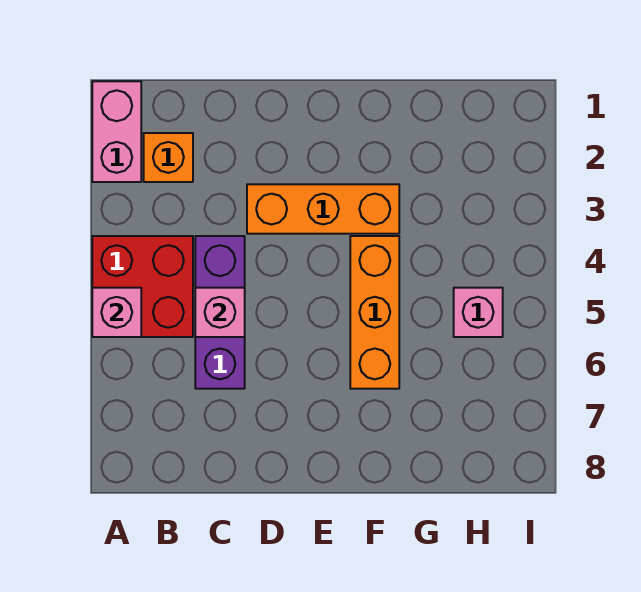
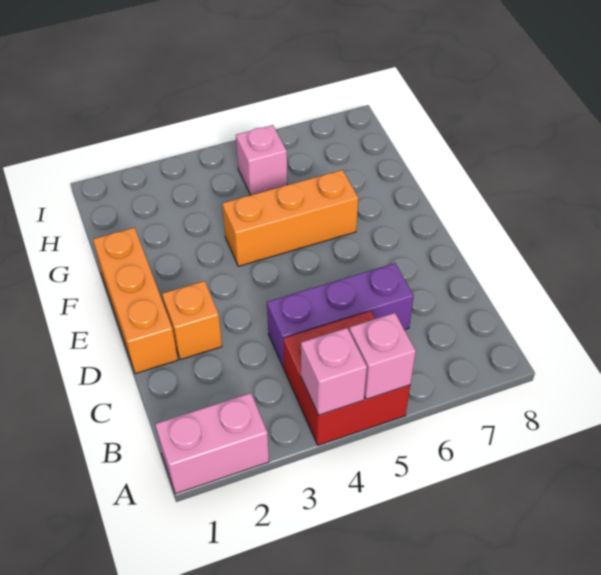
orange 1x1 brick [144,133,193,182] -> orange 1x1 brick moved to [162,281,222,360]
pink 1x1 brick [195,288,245,337] -> pink 1x1 brick moved to [301,328,367,415]
orange 1x3 brick [247,184,399,234] -> orange 1x3 brick moved to [93,228,178,374]

